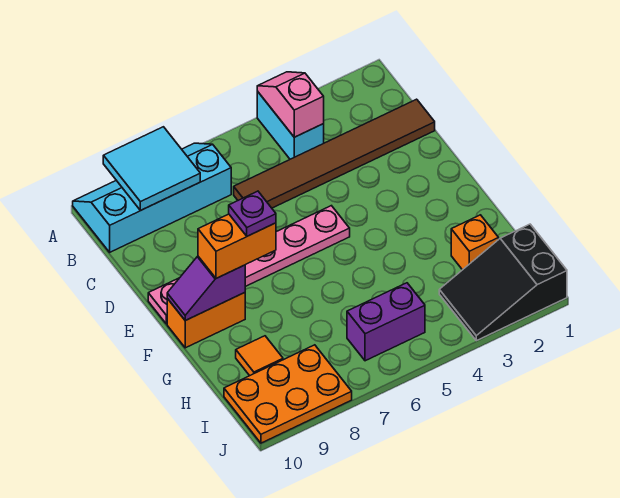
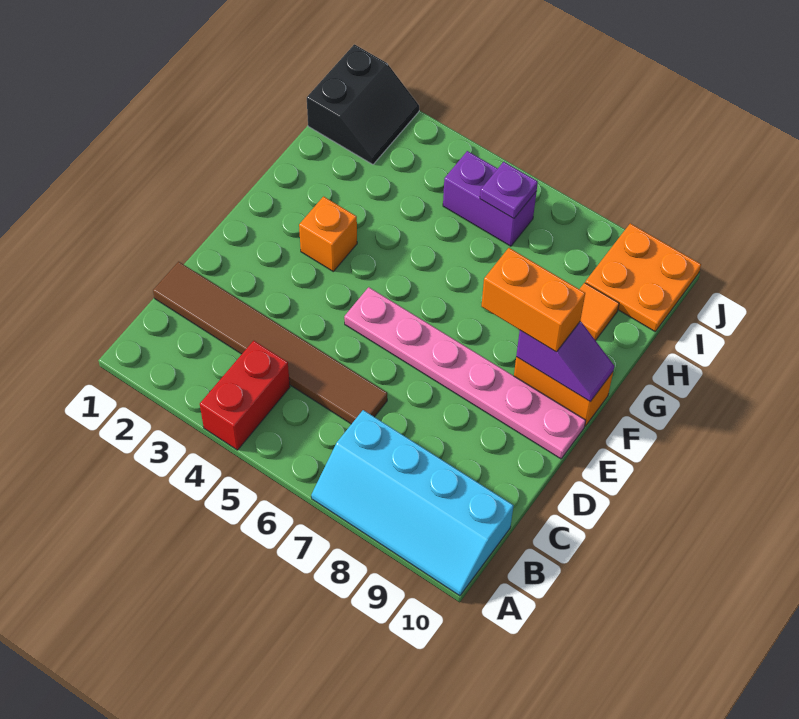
cyan 1x2 brick [257,91,324,159] -> red 1x2 brick [200,341,290,450]
pink 1x2 slope [257,72,324,137] -> none
cyan 2x2 tile [103,127,200,211] -> none
purple 1x1 plate [229,191,276,236] -> purple 1x1 plate moved to [480,162,538,219]
orange 1x1 brick [451,215,499,270] -> orange 1x1 brick moved to [299,197,357,271]
black 2x3 slope [439,224,567,341] -> black 2x2 slope [307,44,419,164]
orange 2x3 plate [224,345,352,443] -> orange 2x2 plate [585,223,701,331]

